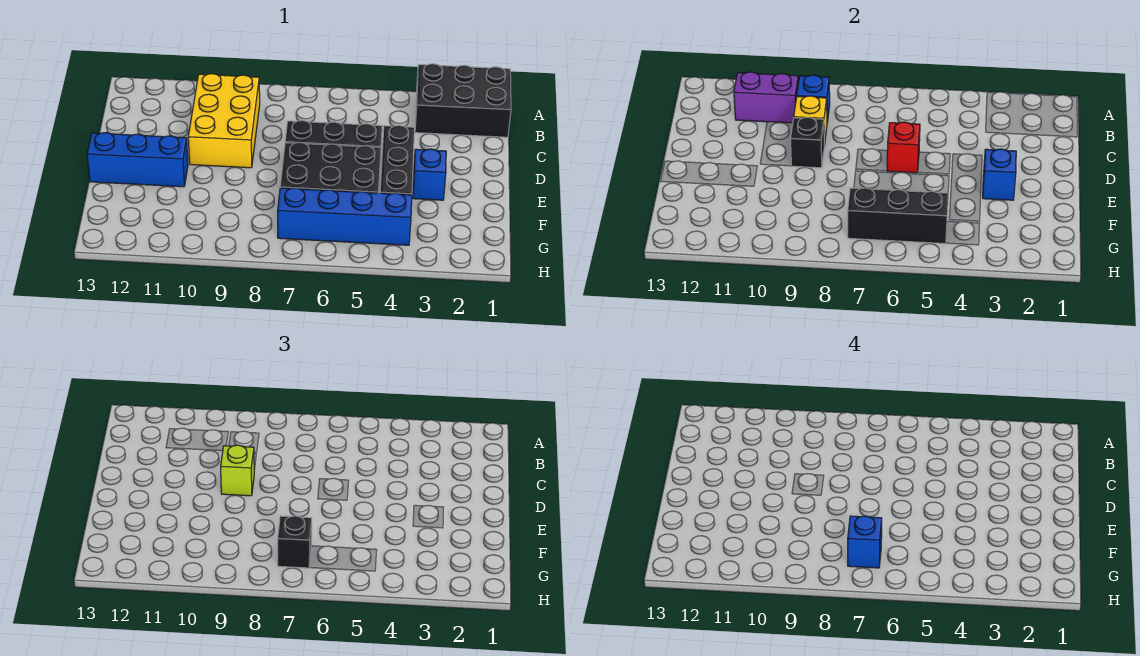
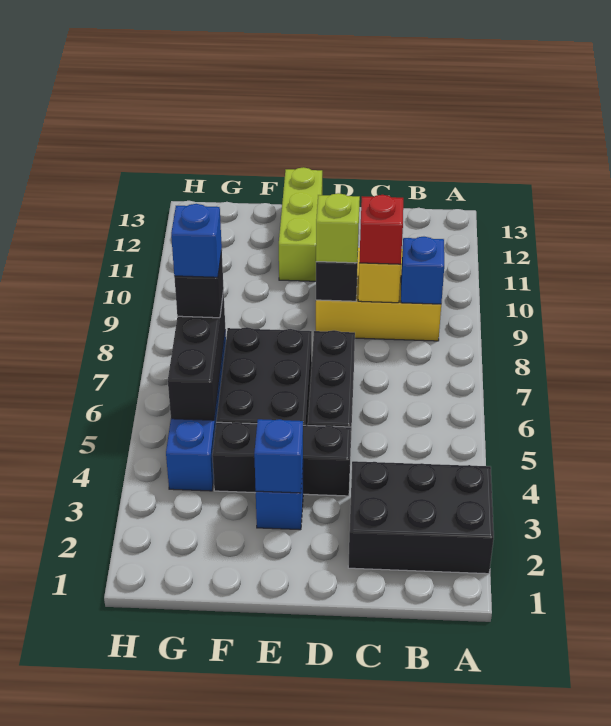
black 2x3 brick [415,64,511,137] -> black 2x3 brick turned to [348,461,494,574]
purple 1x2 brick [734,72,798,123] -> none
red 1x1 brick [887,122,920,173] -> red 1x1 brick moved to [359,195,403,264]
blue 1x3 brick [87,133,188,187] -> lime 1x3 brick [279,167,322,281]

